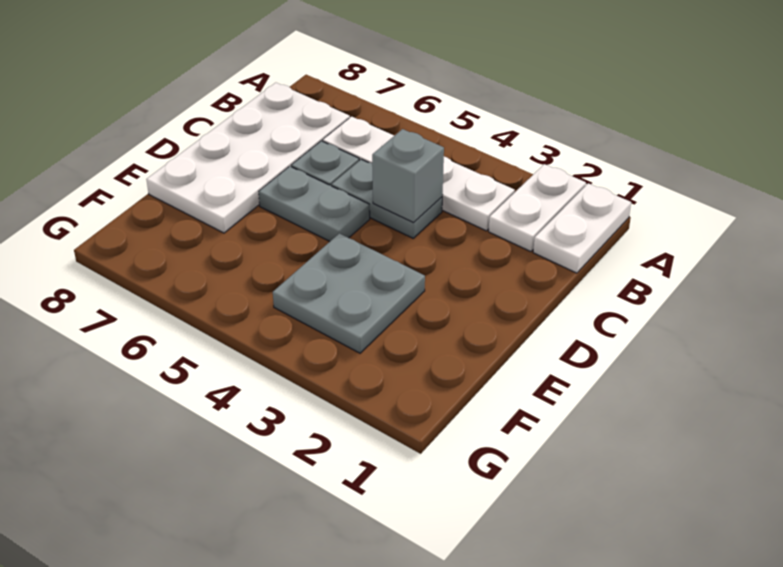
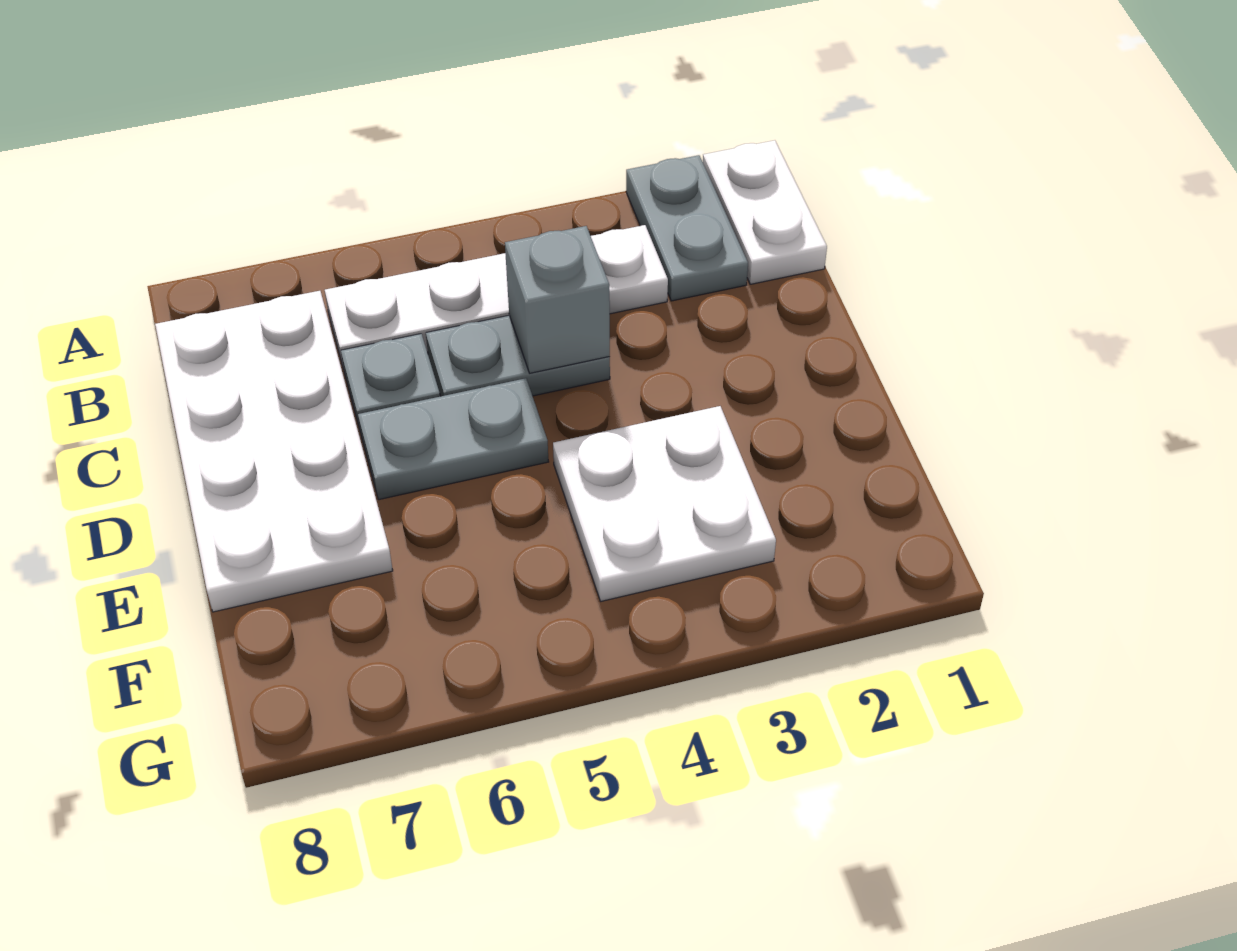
white 1x2 plate [489,164,586,252] -> grey 1x2 plate [626,155,748,301]
grey 2x2 plate [273,233,425,353] -> white 2x2 plate [553,406,776,601]

